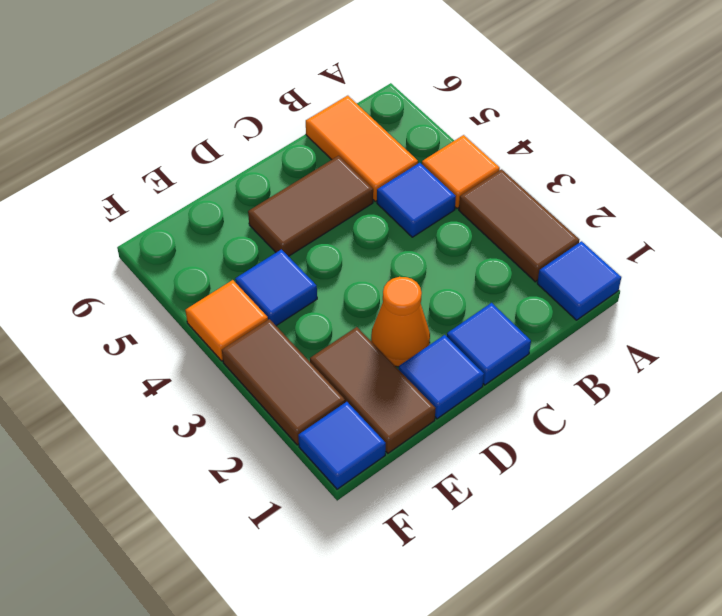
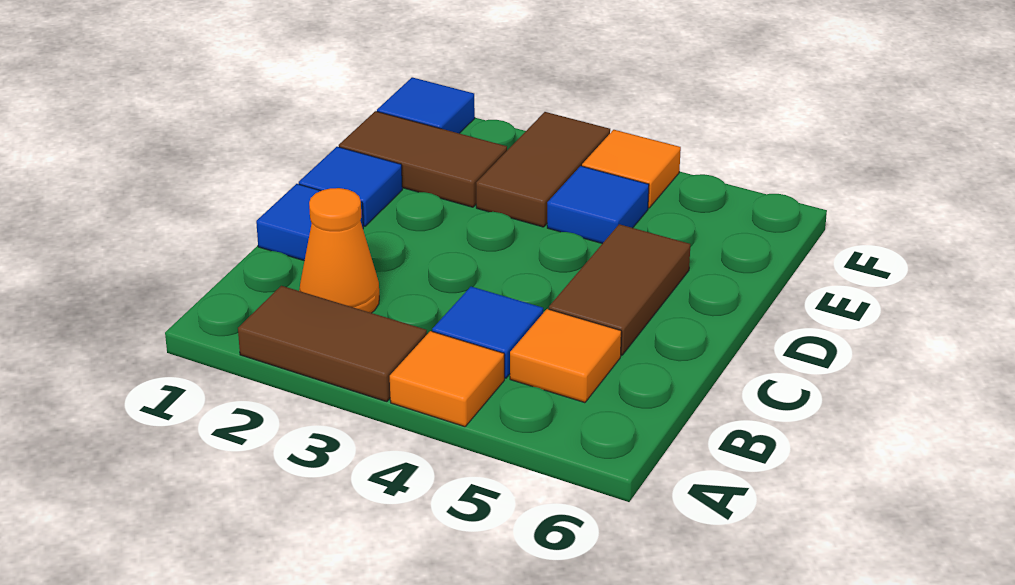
blue 1x1 tile [537,241,621,320] -> none
orange 1x2 tile [306,96,418,201] -> orange 1x1 tile [510,309,621,403]
orange 1x1 cone [371,277,430,367] -> orange 1x1 cone moved to [299,188,379,313]
brown 1x2 tile [222,319,345,445] -> brown 1x2 tile turned to [476,112,610,227]

